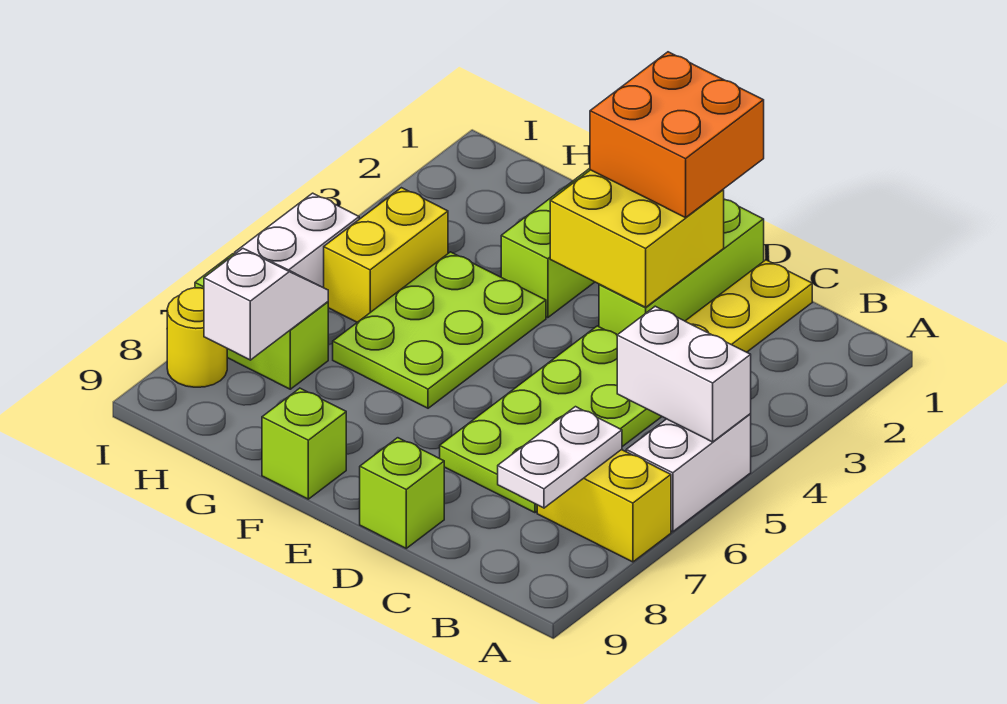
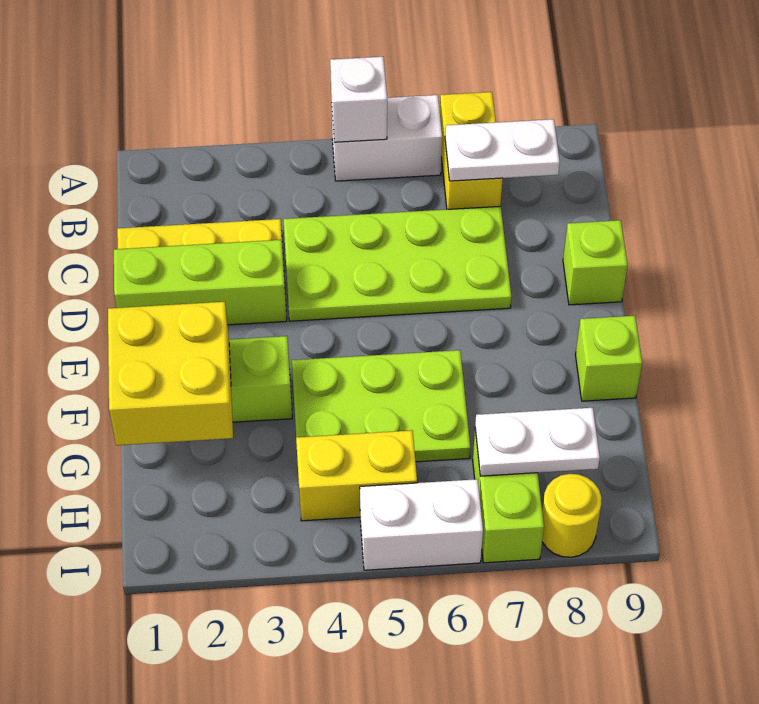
white 1x2 brick [617,306,751,442] -> white 1x1 brick [330,57,387,142]
orange 2x2 brick [590,52,764,218] -> none
yellow 2x2 brick [550,170,724,307] -> yellow 2x2 brick moved to [108,302,233,445]
white 1x2 slope [204,249,328,360] -> white 1x2 plate [475,408,600,476]

